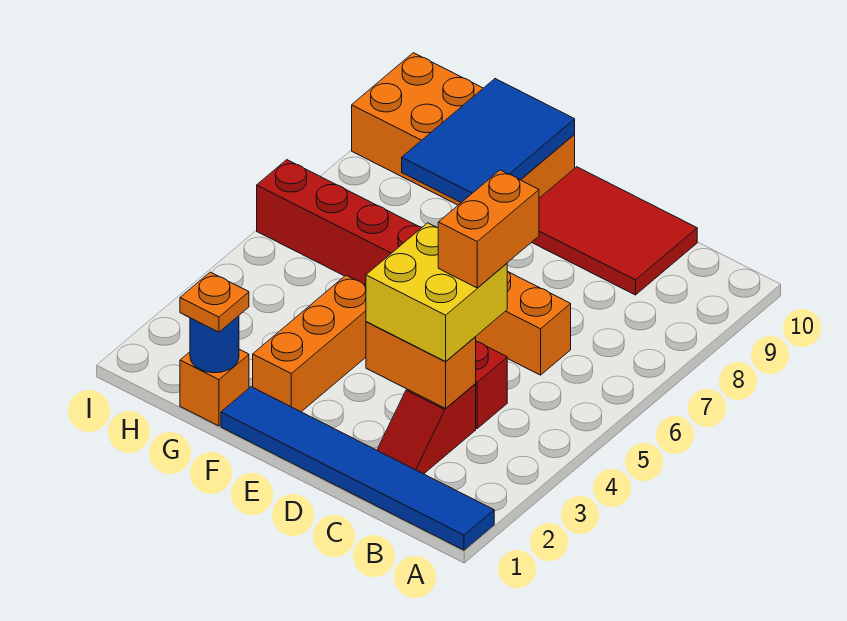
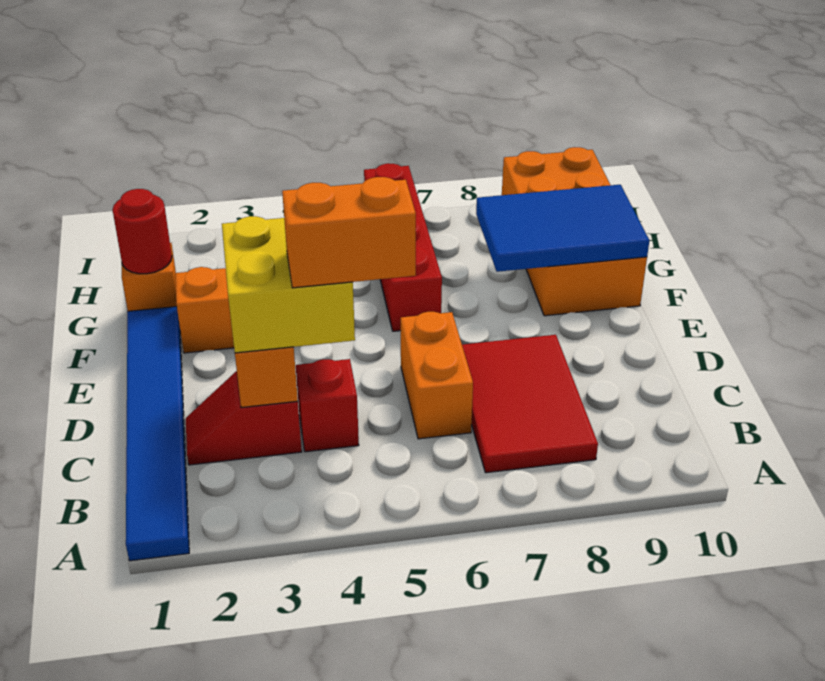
red 2x3 tile [532,167,697,295] -> red 2x3 tile moved to [462,335,598,473]
blue 1x1 round brick [190,316,239,373] -> red 1x1 round brick [112,189,172,274]
orange 1x1 plate [180,272,249,332] -> none

